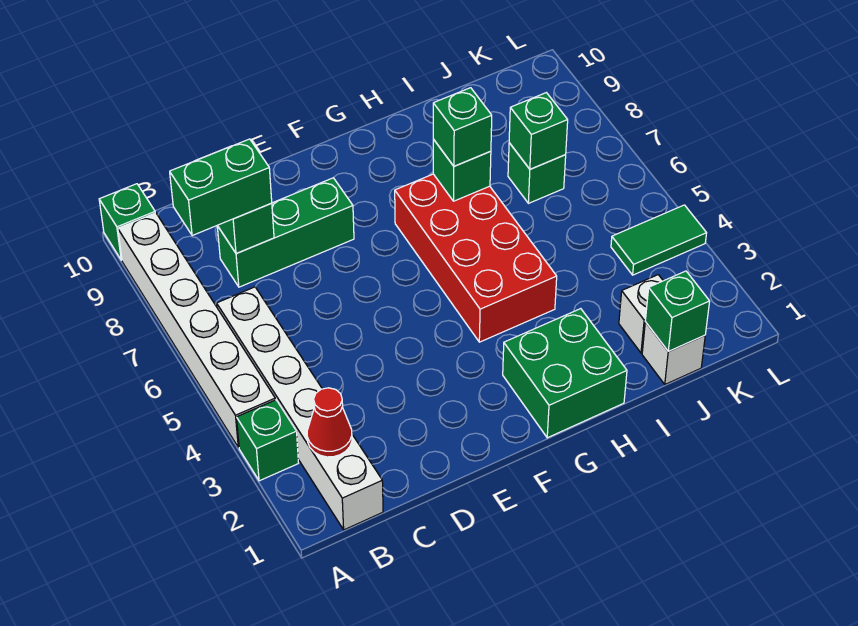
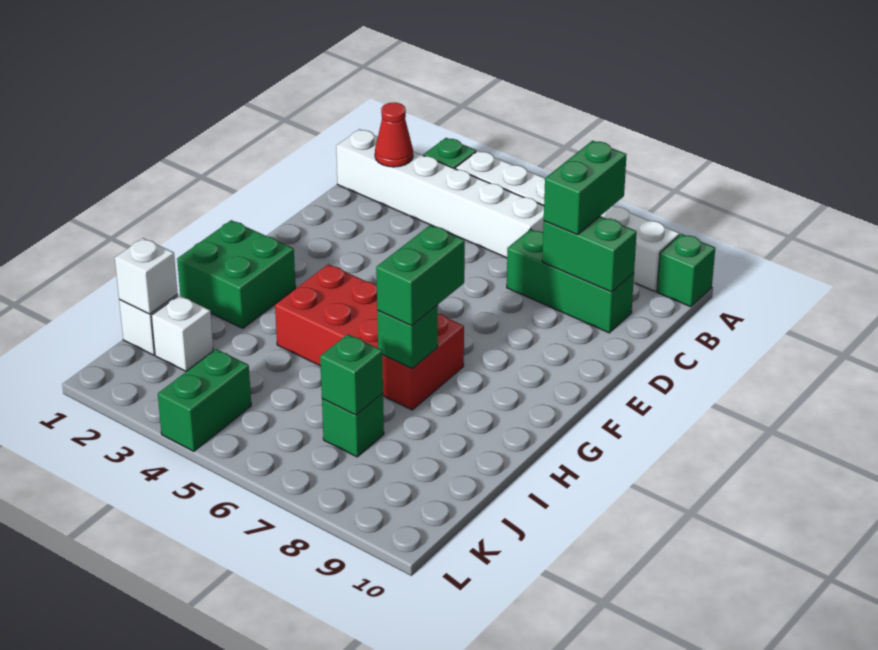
green 1x3 brick [217,178,354,287] -> green 1x3 brick turned to [507,229,634,333]
green 1x1 brick [433,88,492,166] -> green 1x2 brick [376,225,465,326]
green 1x1 brick [645,271,710,351] -> white 1x1 brick [115,238,178,314]
green 1x2 tile [611,205,707,275] -> green 1x2 brick [158,349,251,451]

